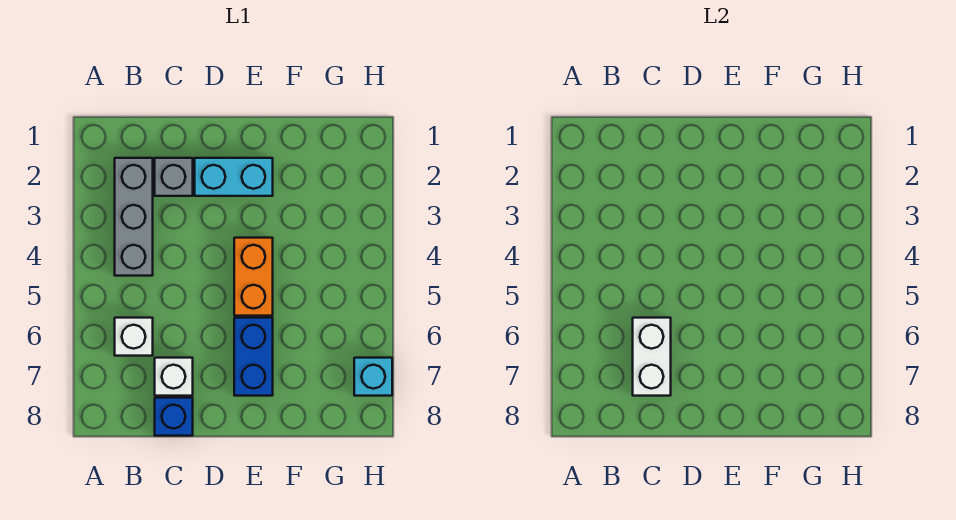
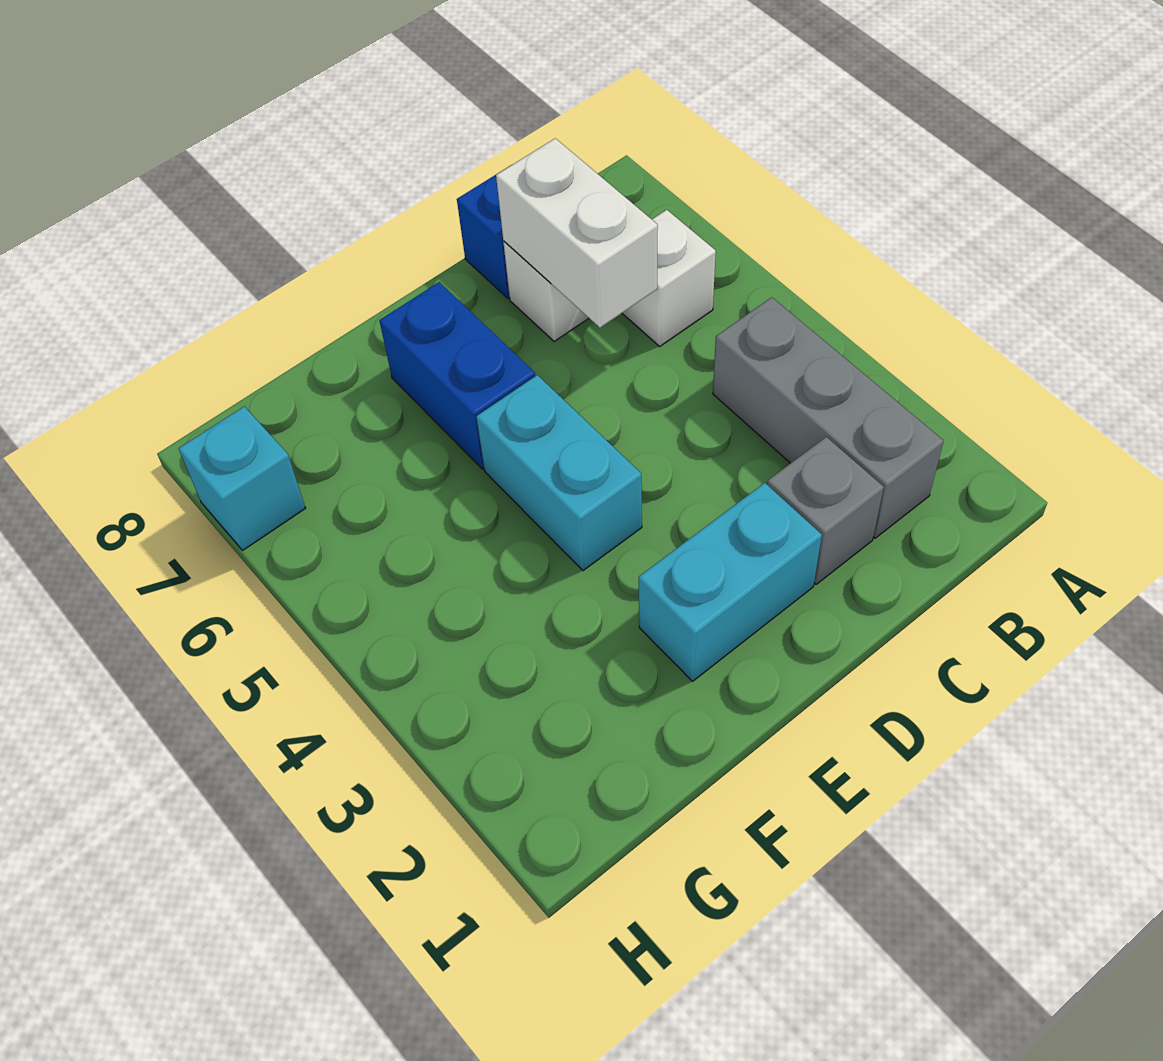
orange 1x2 brick [234,238,273,316] -> cyan 1x2 brick [476,375,642,571]

